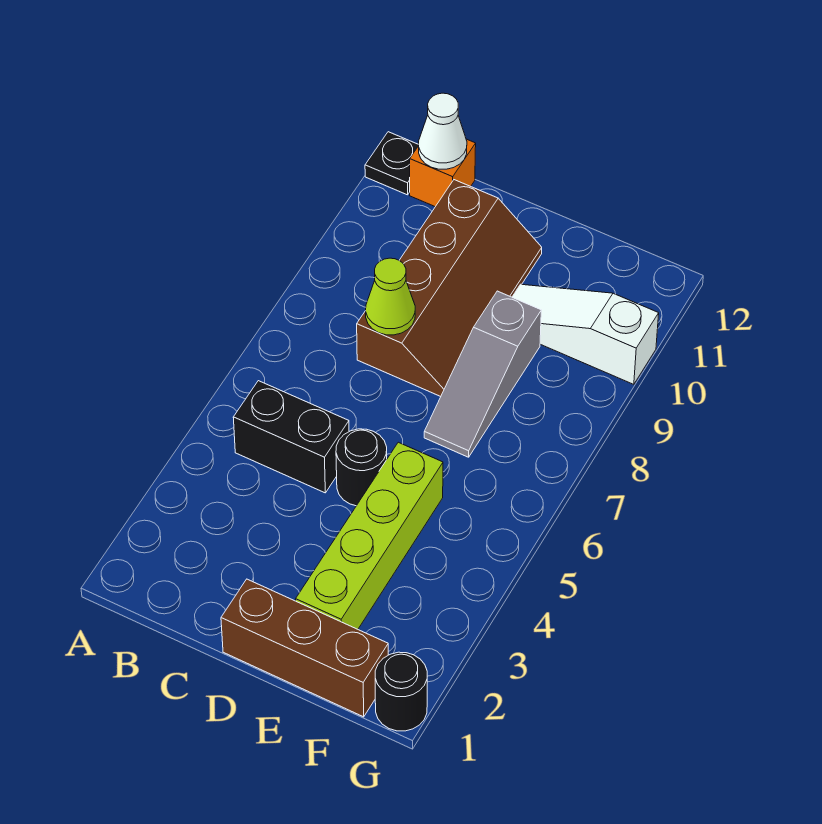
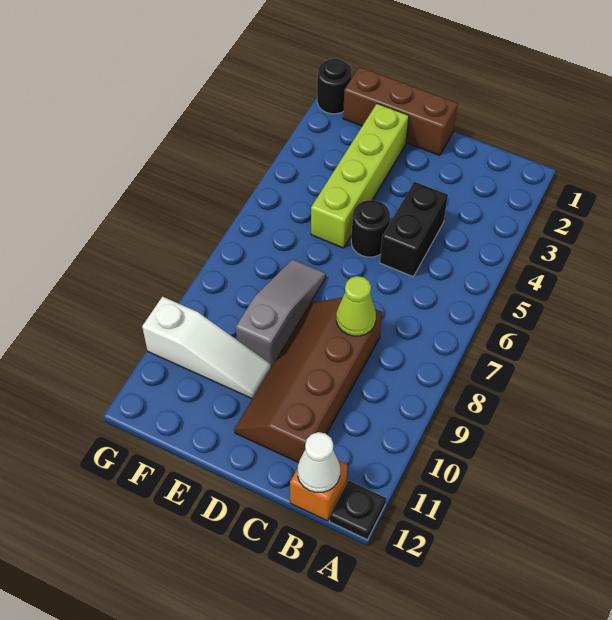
black 1x2 brick [233,381,349,493] -> black 1x2 brick turned to [380,182,448,277]

